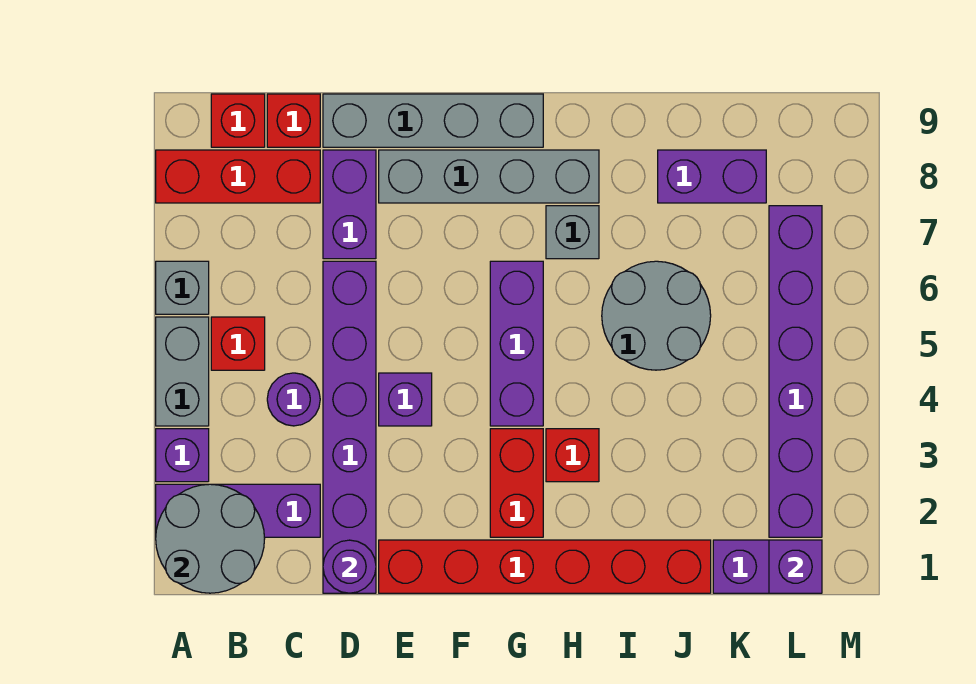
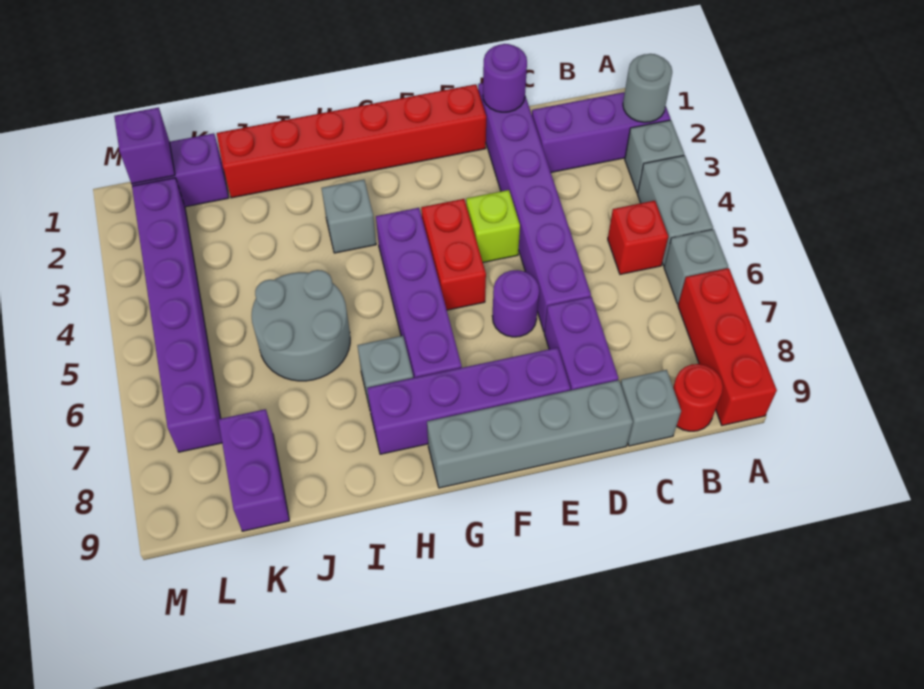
grey 2x2 round brick [156,484,265,593] -> grey 1x1 round brick [623,54,672,122]
purple 1x1 brick [156,429,209,482] -> grey 1x1 brick [625,120,684,193]
red 1x3 brick [156,150,320,203] -> red 1x3 brick turned to [678,268,777,425]
red 1x1 brick [211,94,265,147] -> red 1x1 round brick [673,364,723,431]
purple 1x1 round brick [267,373,320,426] -> purple 1x1 round brick moved to [492,270,539,337]
red 1x1 brick [267,94,320,147] -> grey 1x1 brick [620,370,681,446]
purple 1x1 brick [379,373,432,426] -> lime 1x1 brick [466,190,520,262]
grey 1x4 brick [379,150,599,203] -> purple 1x4 brick [367,348,570,454]
red 1x2 brick [490,429,543,537] -> red 1x2 brick moved to [421,199,486,310]
purple 1x3 brick [490,261,543,426] -> purple 1x4 brick [376,208,462,378]
red 1x1 brick [546,429,599,482] -> grey 1x1 brick [322,180,376,253]
purple 1x2 brick [658,150,766,203] -> purple 1x2 brick turned to [218,409,289,531]

